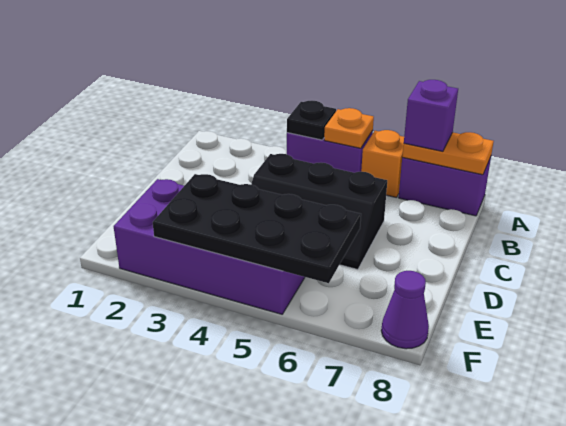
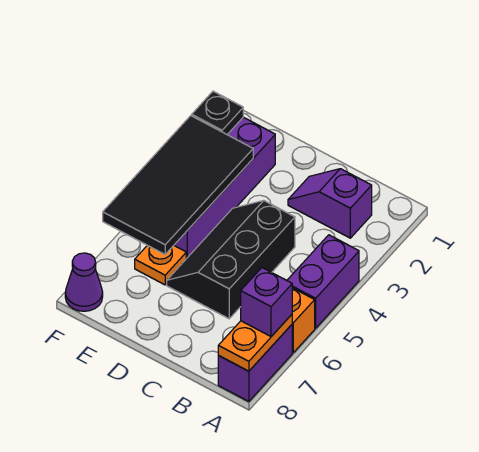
black 1x1 plate [287,101,336,140] -> black 1x1 plate moved to [192,91,243,134]
orange 1x1 plate [324,108,374,148] -> orange 1x1 plate moved to [135,245,186,285]
none -> purple 1x2 slope [288,169,372,238]
black 2x4 plate [153,174,361,283] -> black 2x4 tile [103,116,253,254]

